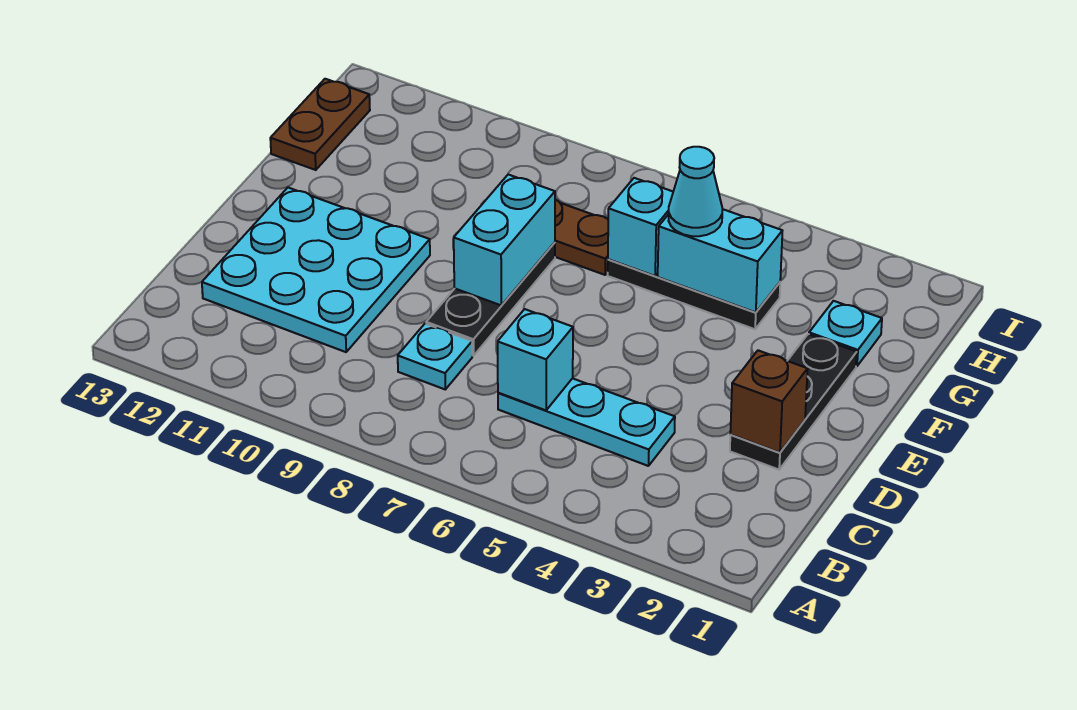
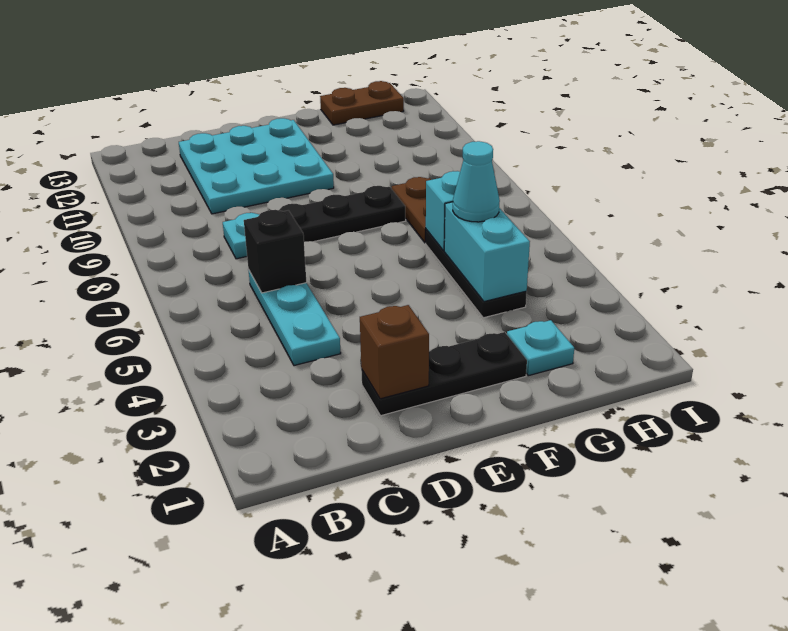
cyan 1x1 brick [498,309,573,410] -> black 1x1 brick [244,210,306,293]
cyan 1x2 brick [454,175,555,306] -> none

